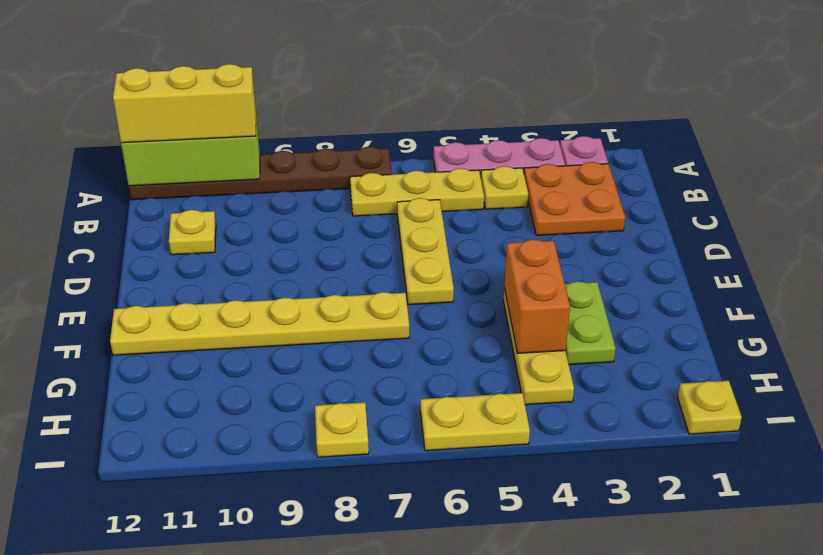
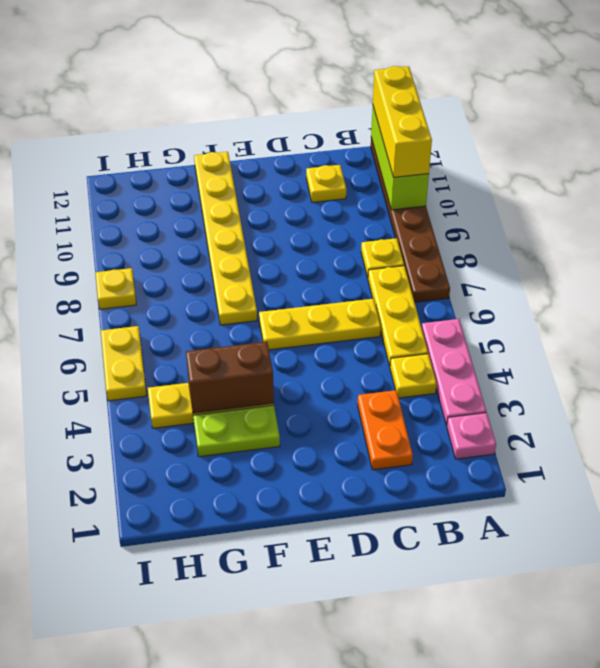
orange 2x2 plate [524,162,625,235] -> orange 1x2 plate [358,390,413,470]
orange 1x2 brick [504,239,570,353] -> brown 1x2 brick [186,342,274,413]
yellow 1x1 plate [678,381,742,434] -> yellow 1x1 plate moved to [361,238,404,278]

